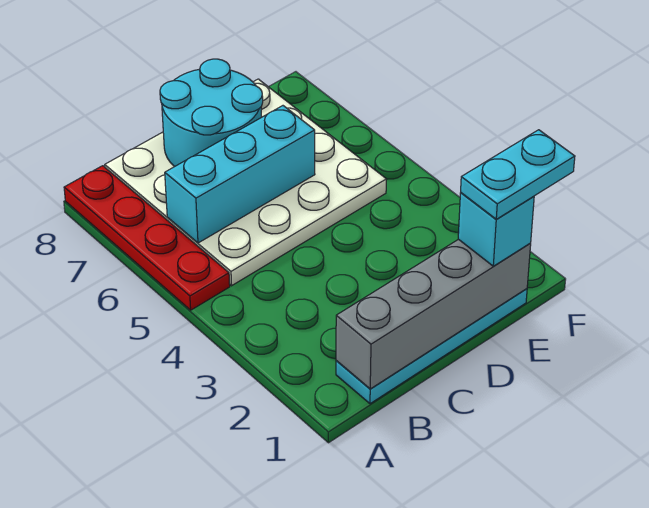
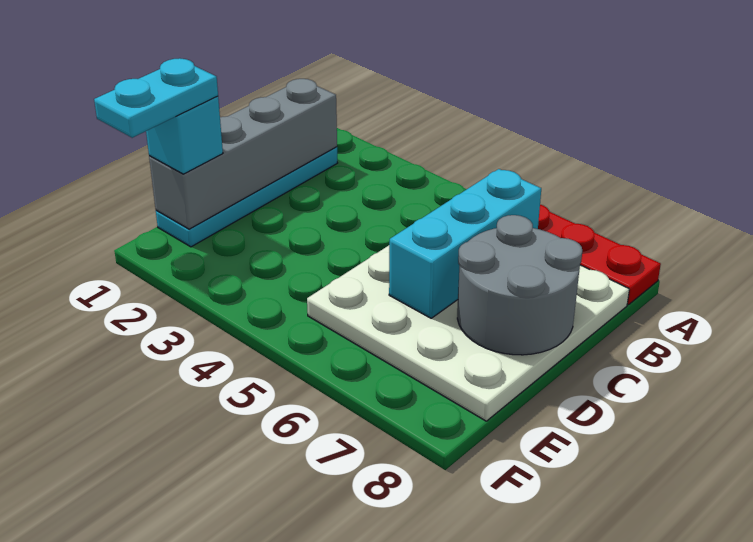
cyan 2x2 round brick [160,59,263,167] -> grey 2x2 round brick [457,215,582,355]

